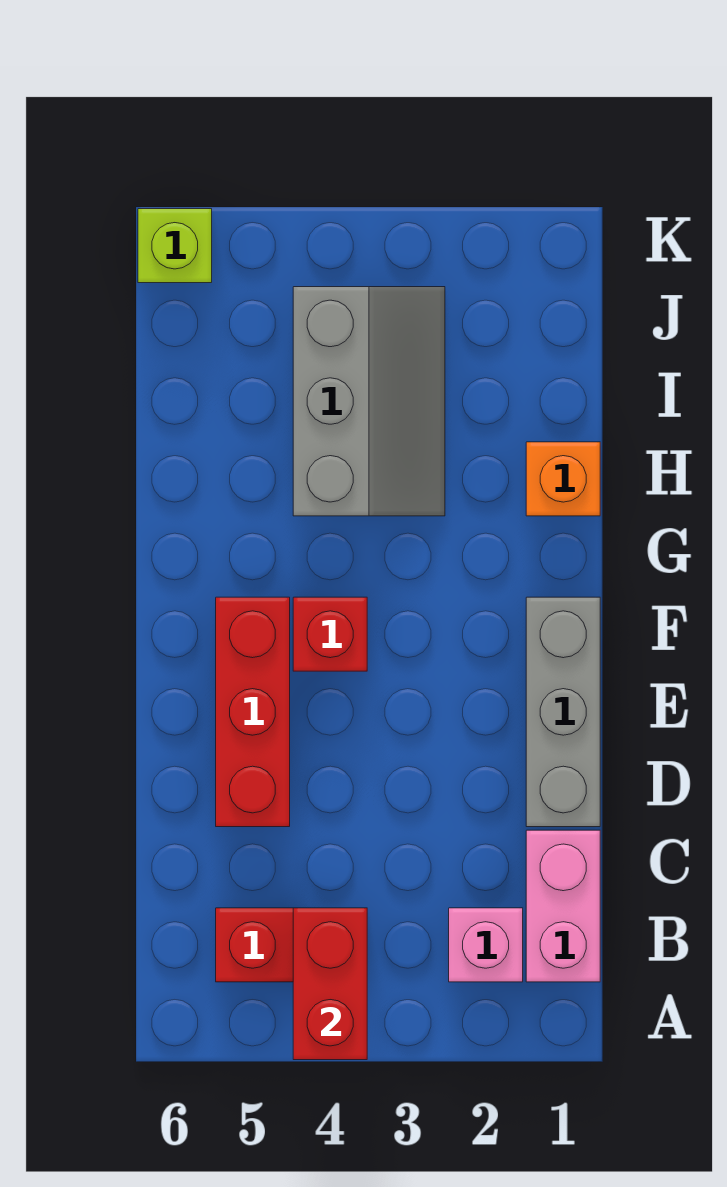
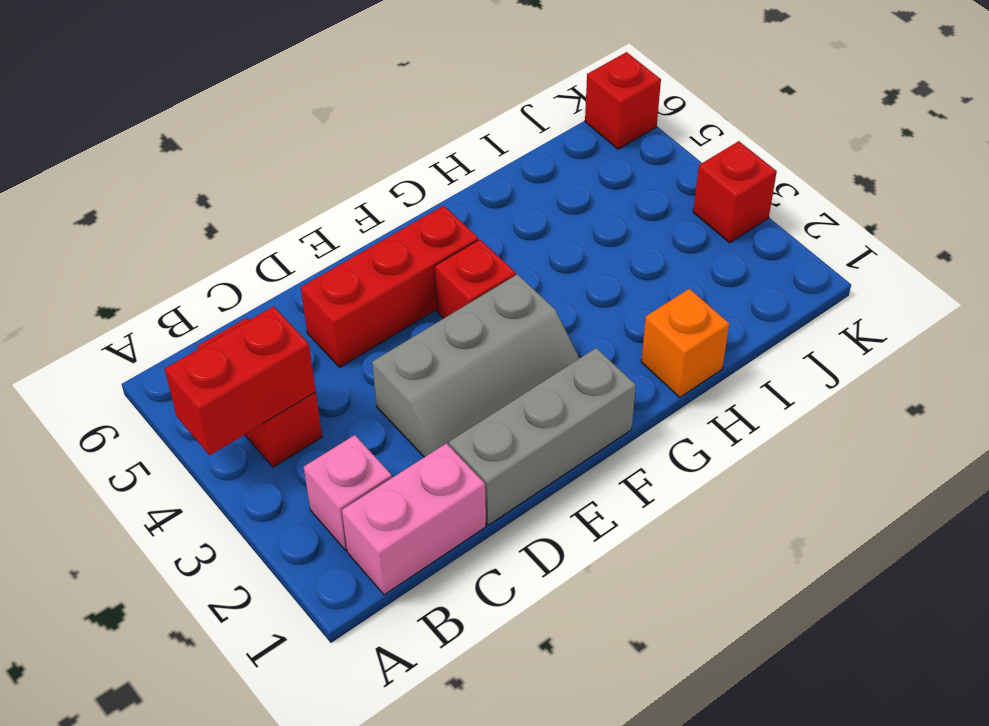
grey 2x3 slope [293,287,445,516] -> grey 2x3 slope moved to [372,274,579,457]
none -> red 1x1 brick [693,141,777,243]
lime 1x1 brick [138,209,212,283] -> red 1x1 brick [585,52,661,149]

